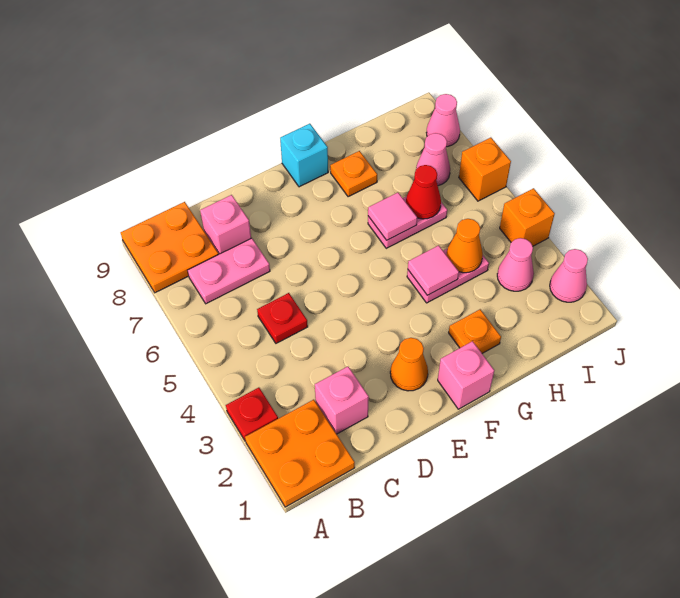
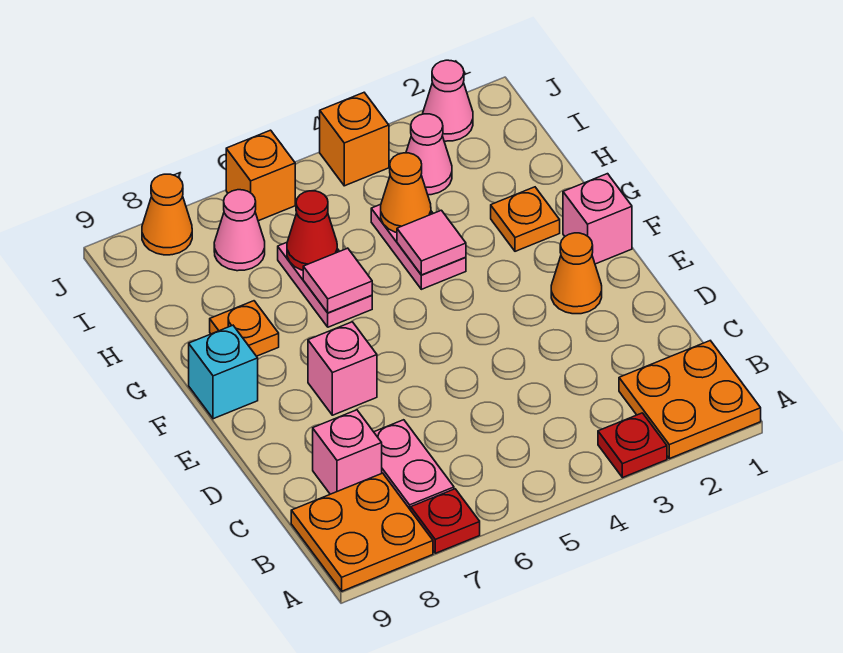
pink 1x1 brick [315,366,369,434] -> pink 1x1 brick moved to [308,322,377,415]
red 1x1 plate [257,293,308,343] -> red 1x1 plate moved to [411,489,480,553]
pink 1x1 cone [426,94,460,147] -> orange 1x1 cone [142,174,192,255]

